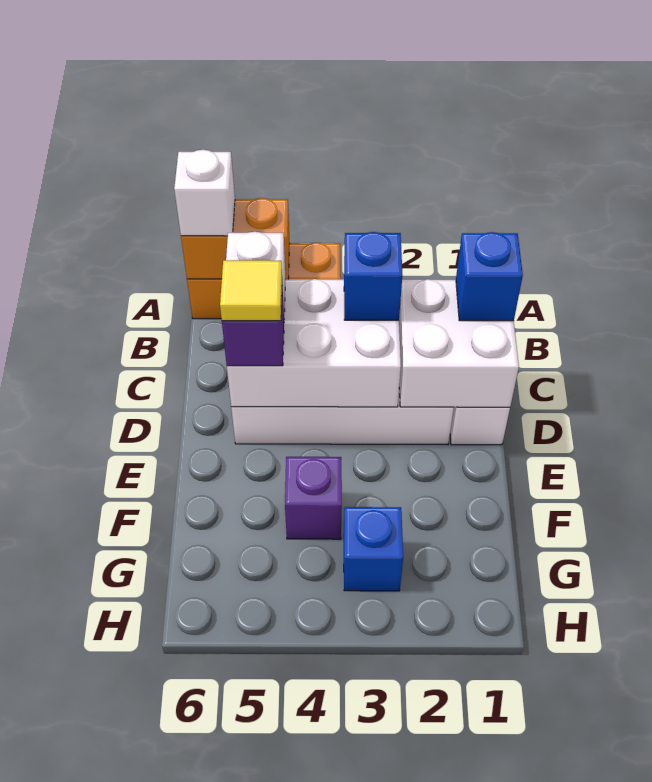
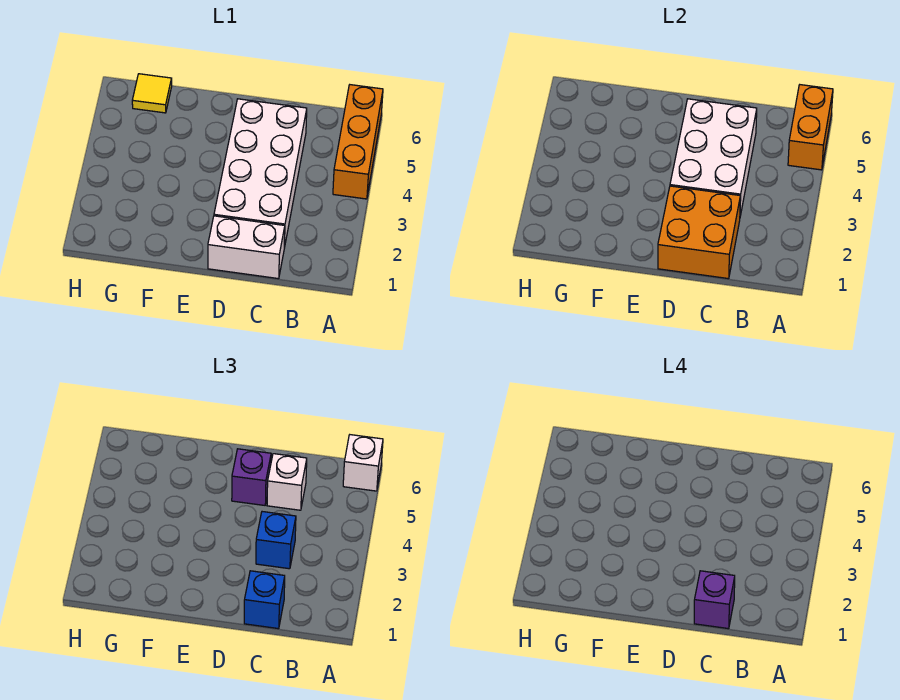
white 2x2 brick [399,279,519,407] -> orange 2x2 brick [658,186,740,279]
yellow 1x1 tile [220,260,282,321] -> yellow 1x1 tile moved to [132,74,172,113]
purple 1x1 brick [285,457,342,539] -> purple 1x1 brick moved to [694,571,735,629]
blue 1x1 brick [344,507,403,591] -> none

